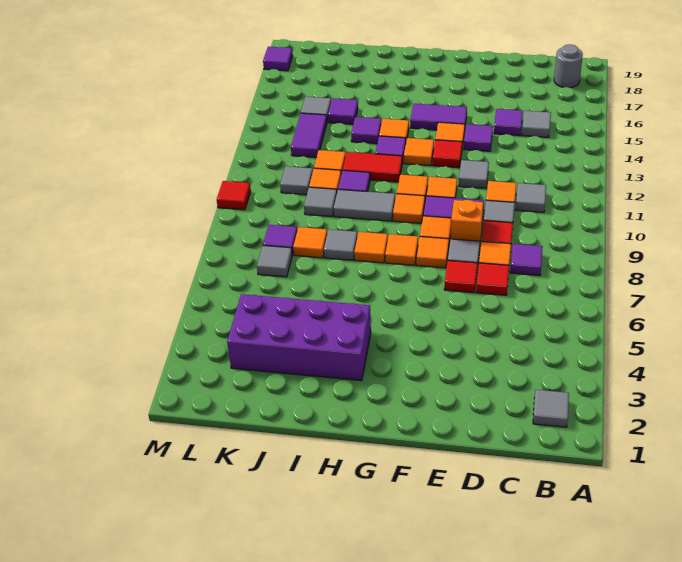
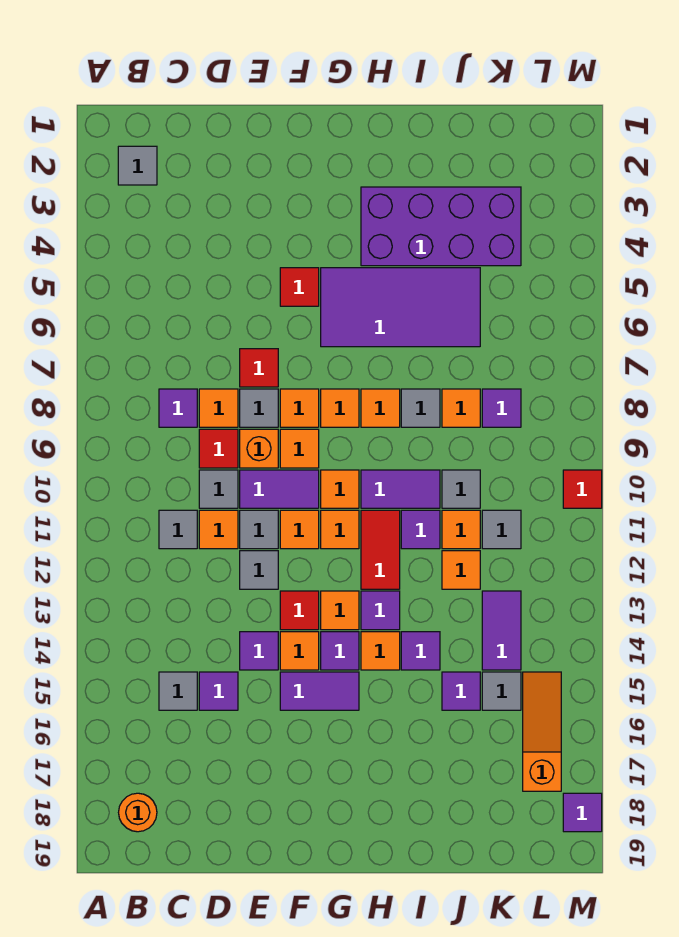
grey 1x1 round brick [554,44,583,88] -> orange 1x1 round brick [119,793,157,832]
red 1x1 tile [476,263,509,295] -> red 1x1 tile moved to [280,268,319,306]
none -> purple 2x4 tile [321,268,480,347]
none -> purple 1x1 tile [321,632,359,670]
grey 1x2 tile [333,189,395,221] -> purple 1x2 tile [361,470,440,508]
red 1x2 tile [343,152,402,182] -> red 1x2 tile turned to [361,510,400,589]
grey 1x1 tile [257,246,292,277] -> grey 1x1 tile moved to [240,510,278,549]
none -> orange 1x3 slope [523,672,561,791]

